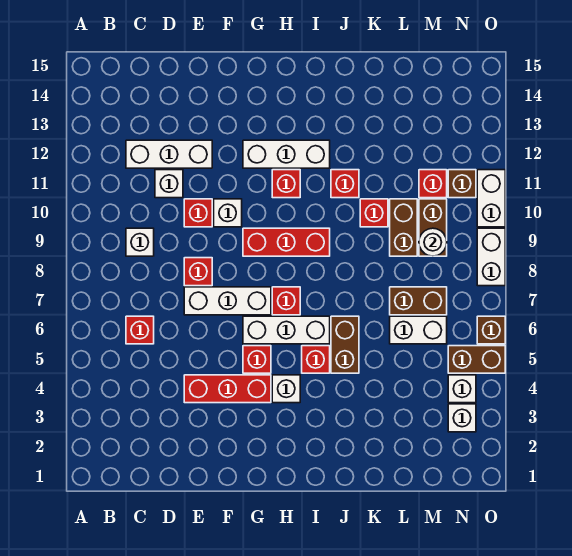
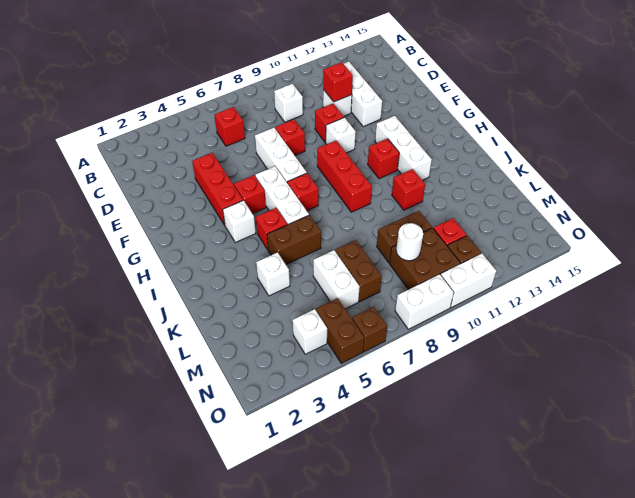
red 1x1 brick [360,199,388,227] -> red 1x1 brick moved to [323,62,353,102]
brown 1x2 brick [419,199,447,256] -> brown 2x2 brick [390,228,460,290]
white 1x1 brick [448,404,476,432] -> white 1x1 brick moved to [256,252,290,296]

